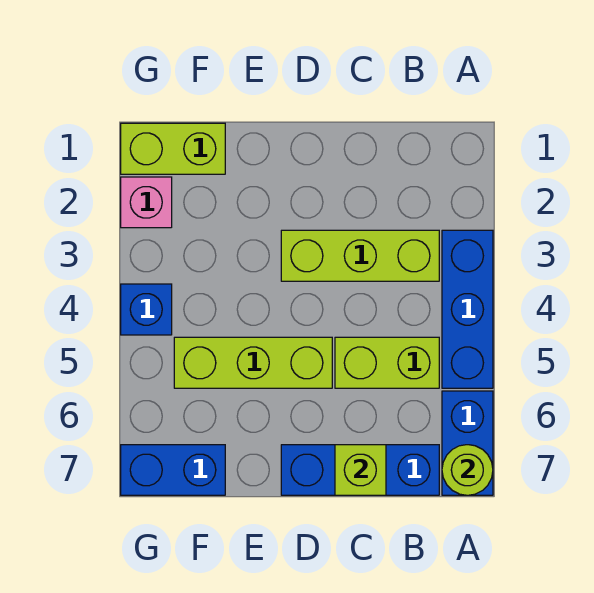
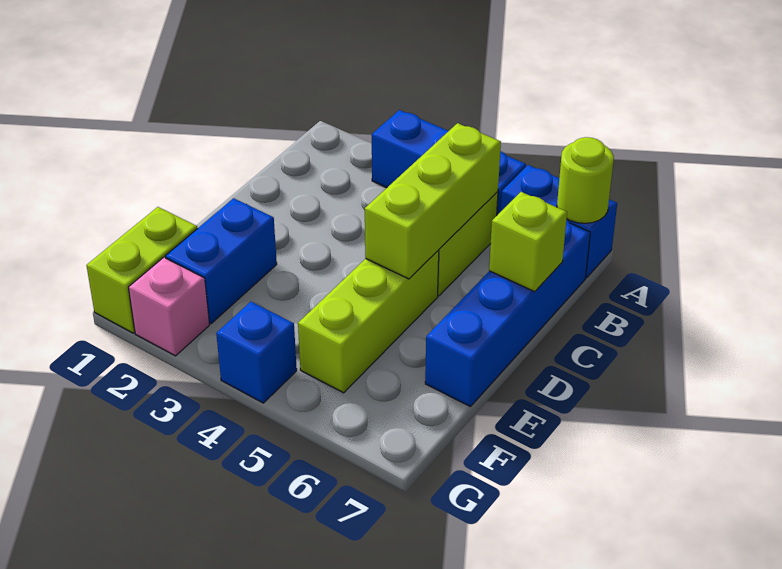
lime 1x3 brick [281,230,439,281] -> lime 1x3 brick moved to [365,123,501,279]
blue 1x3 brick [281,445,439,495] -> blue 1x4 brick [425,220,590,407]
blue 1x2 brick [121,445,225,495] -> blue 1x2 brick moved to [166,198,277,324]

